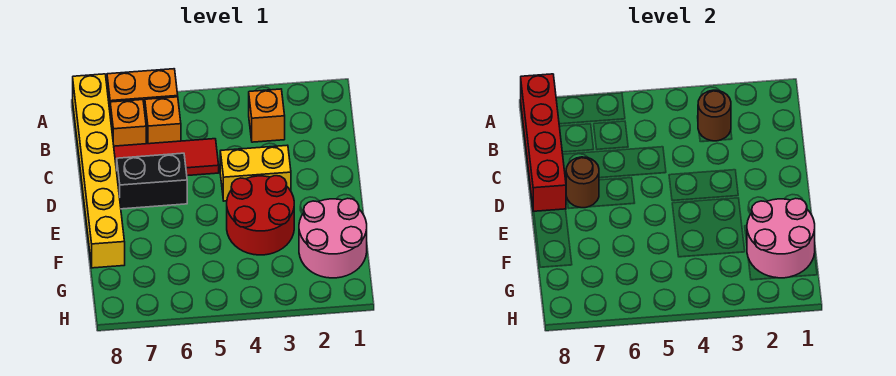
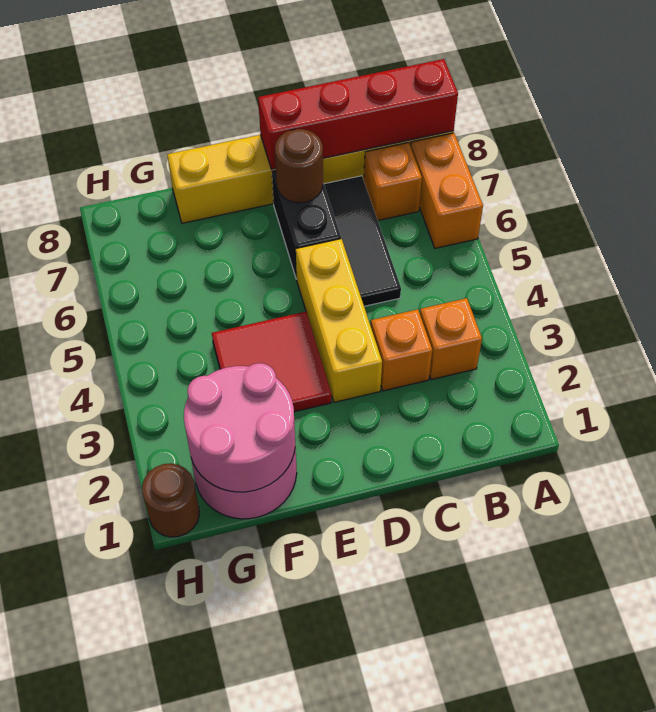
brown 1x1 round brick [698,90,731,141] -> brown 1x1 round brick moved to [142,463,199,537]
orange 1x1 brick [145,97,181,144] -> orange 1x1 brick moved to [371,309,432,391]
red 1x3 tile [114,139,219,176] -> black 1x3 tile [324,176,401,306]
yellow 1x2 brick [220,145,291,201] -> yellow 1x3 brick [296,239,382,402]
red 2x2 round brick [227,176,294,255] -> red 2x2 tile [212,312,332,412]

